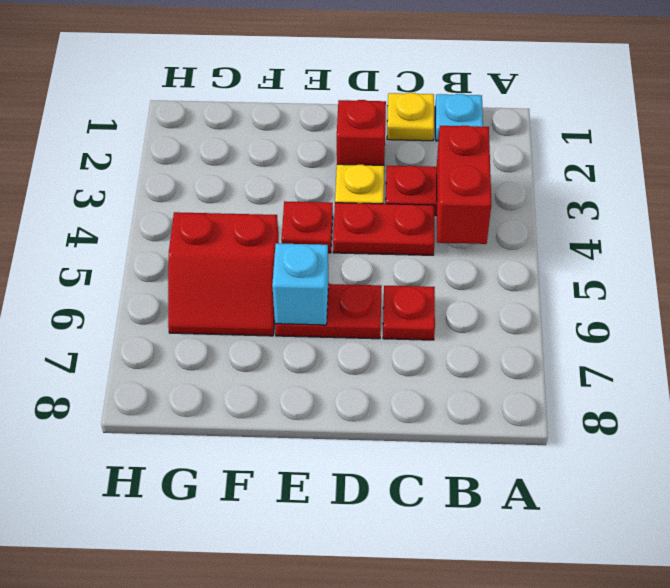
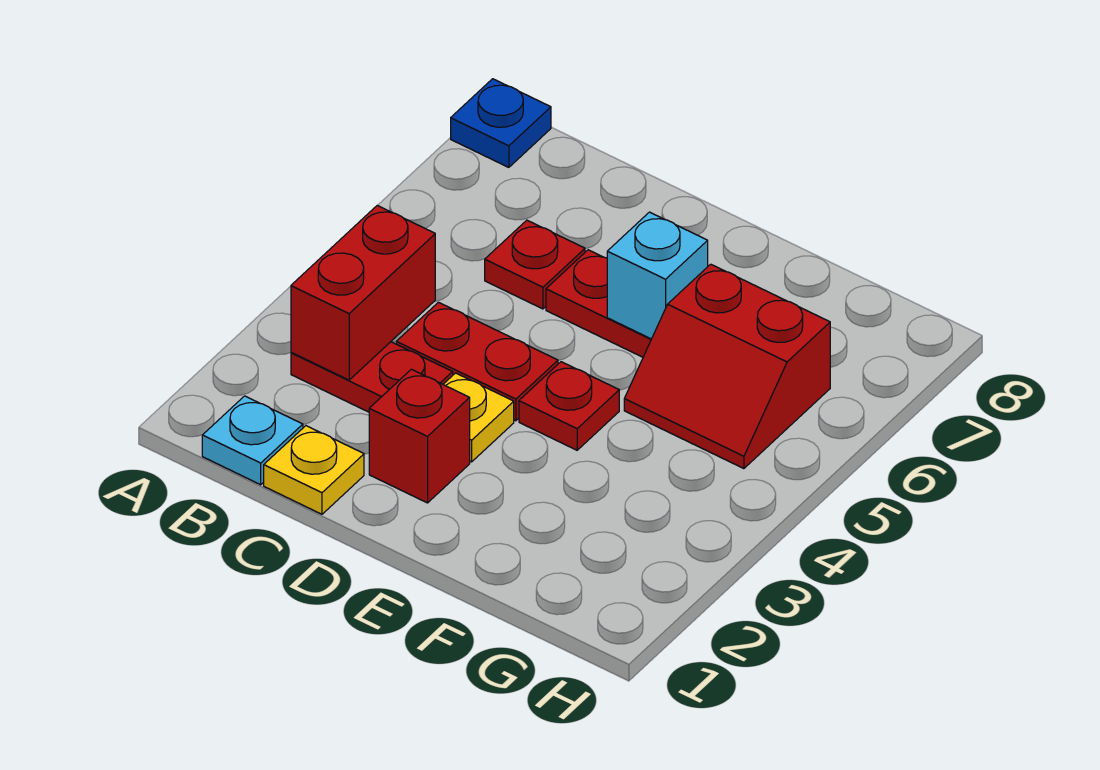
none -> blue 1x1 plate [451,79,551,167]
red 2x2 slope [168,212,279,336] -> red 2x2 slope turned to [624,264,830,469]

